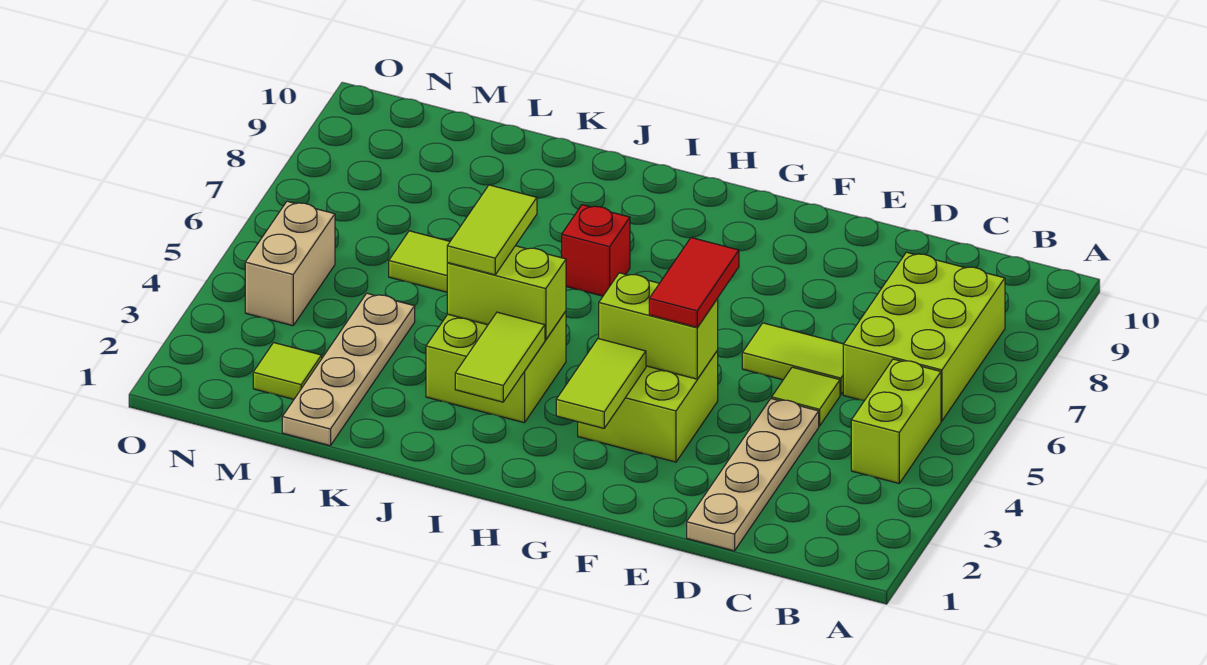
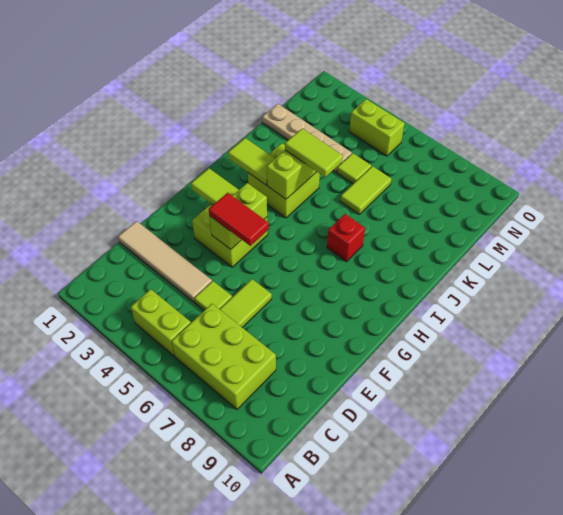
tan 1x4 plate [687,399,819,551] -> tan 1x4 tile [118,221,212,302]
lime 1x1 tile [253,343,322,399] -> lime 1x1 tile moved to [337,153,371,184]
tan 1x2 brick [245,201,335,326] -> lime 1x2 brick [349,99,405,156]

